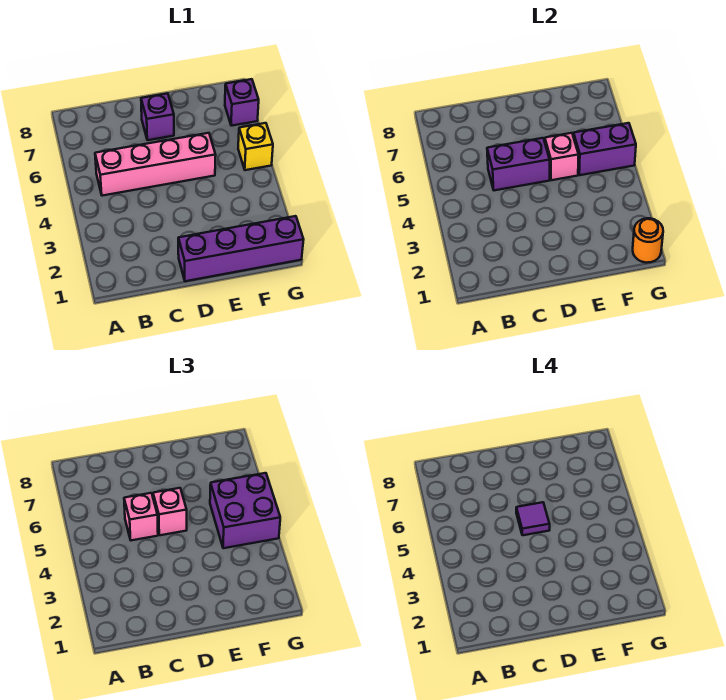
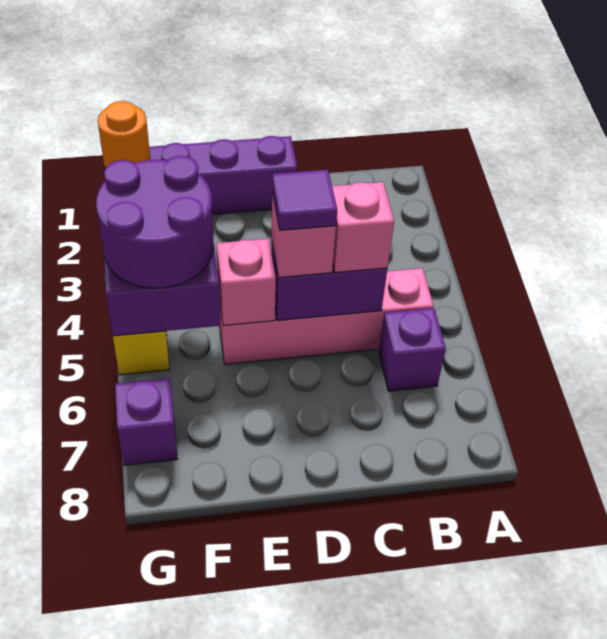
purple 1x1 brick [141,94,174,140] -> purple 1x1 brick moved to [379,308,446,391]
purple 2x2 brick [210,473,280,548] -> purple 2x2 round brick [96,156,214,288]

